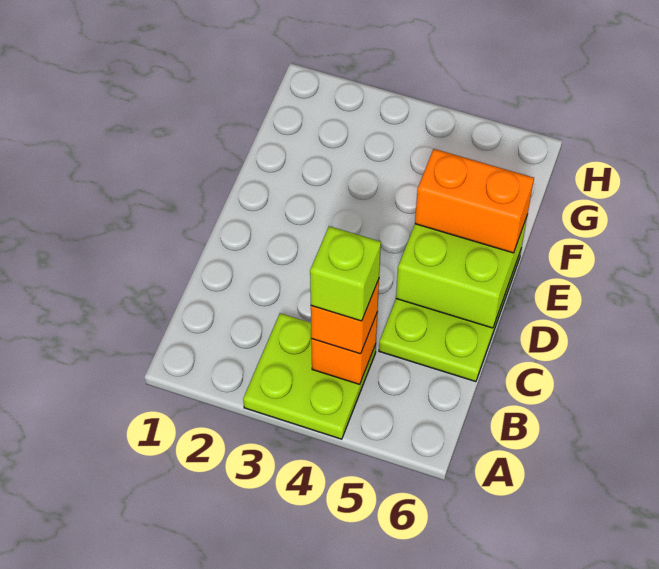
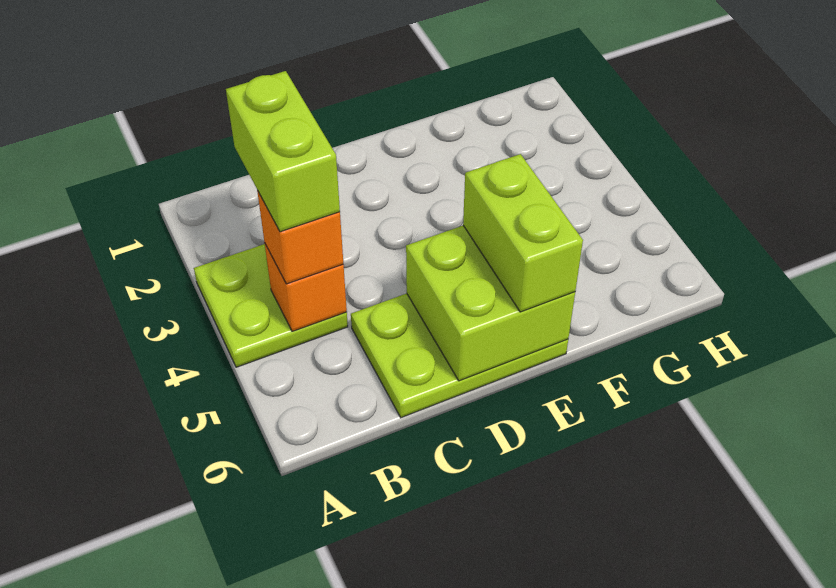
lime 1x1 brick [310,226,381,321] -> lime 1x2 brick [226,71,340,232]
orange 1x2 brick [415,149,534,253] -> lime 1x2 brick [463,154,583,312]

